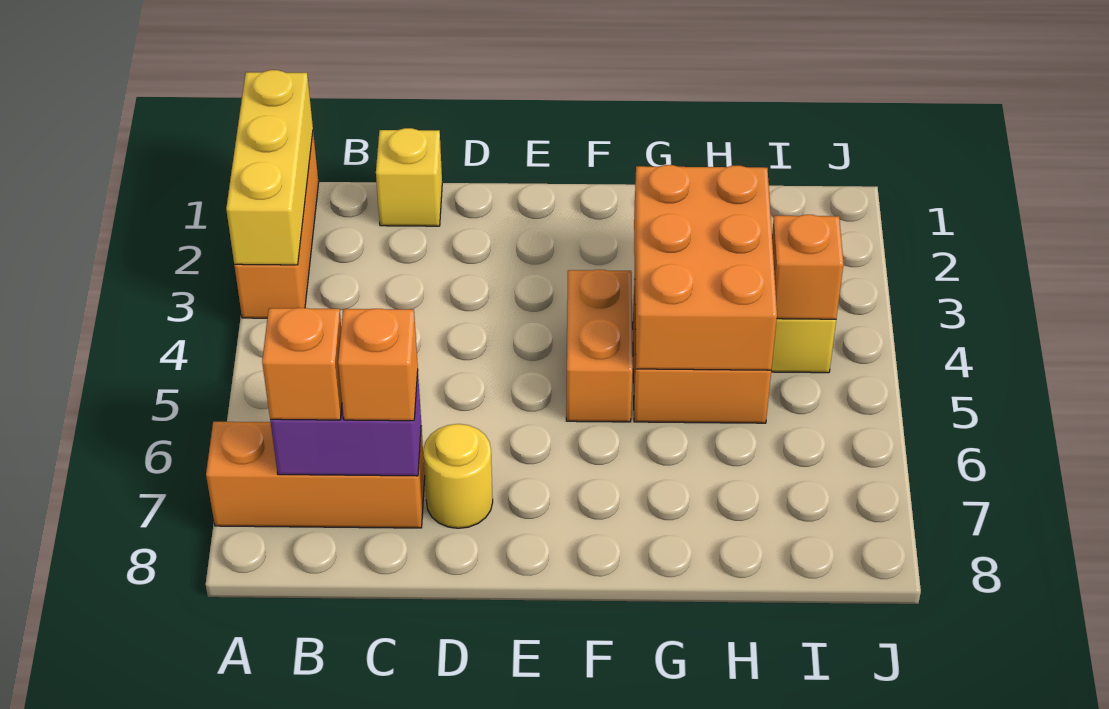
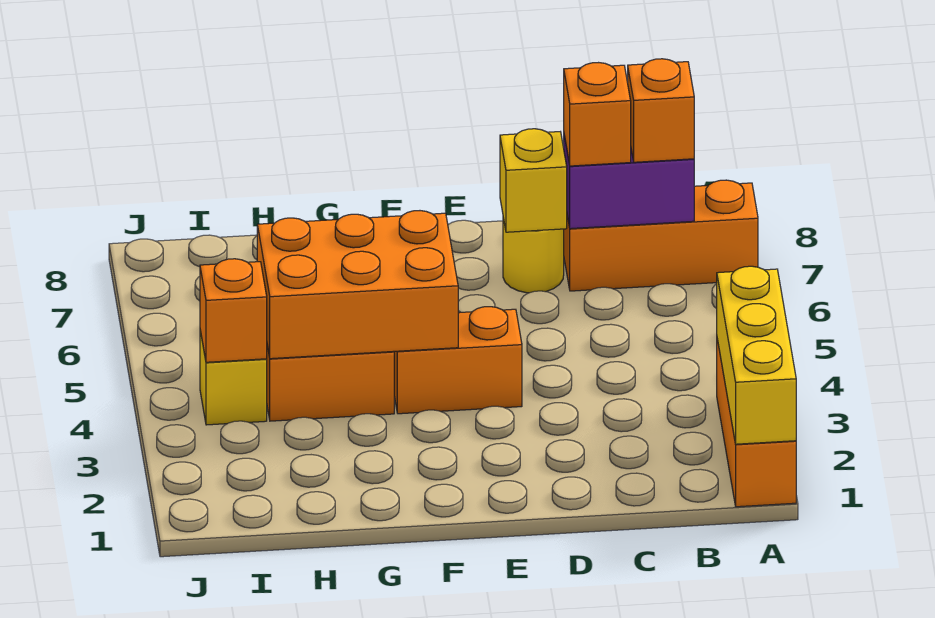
yellow 1x1 brick [376,128,442,226] -> yellow 1x1 brick moved to [500,129,567,232]
orange 1x2 brick [566,270,633,422] -> orange 1x2 brick turned to [394,307,522,414]
orange 2x3 brick [634,165,777,370] -> orange 2x3 brick turned to [257,211,458,359]

